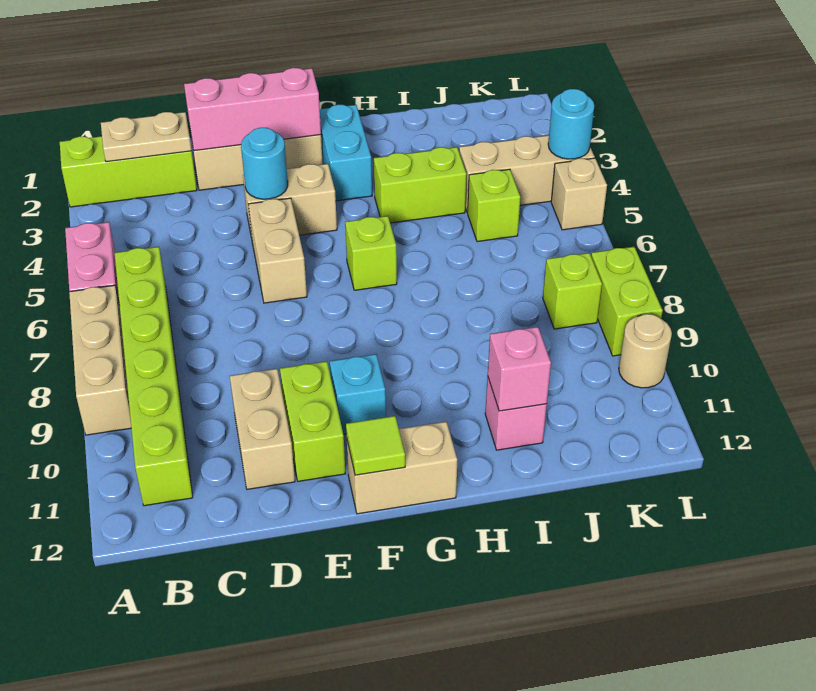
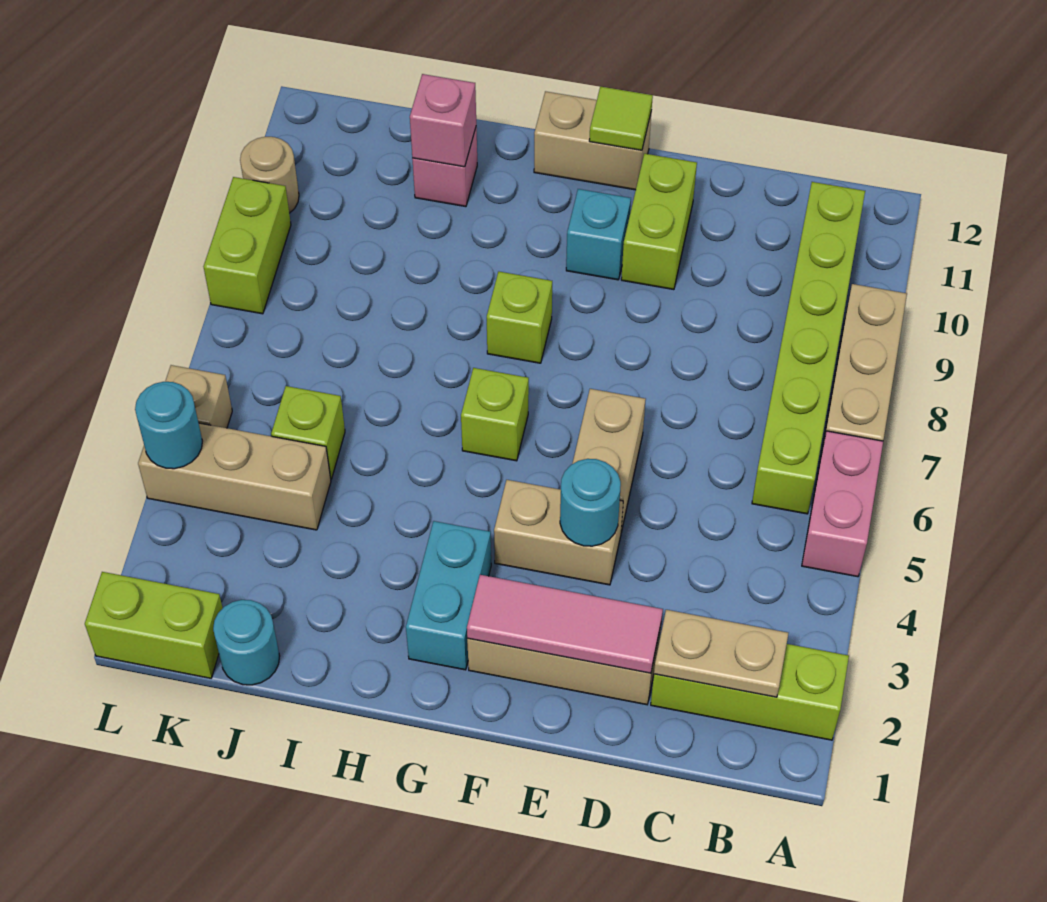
pink 1x3 brick [184,68,321,151] -> pink 1x3 tile [467,575,663,673]
tan 1x2 brick [230,369,295,489] -> none
lime 1x2 brick [374,147,466,223] -> lime 1x2 brick moved to [85,572,223,678]
none -> cyan 1x1 round brick [213,600,280,685]
lime 1x1 brick [543,253,602,329] -> lime 1x1 brick moved to [487,272,552,363]

